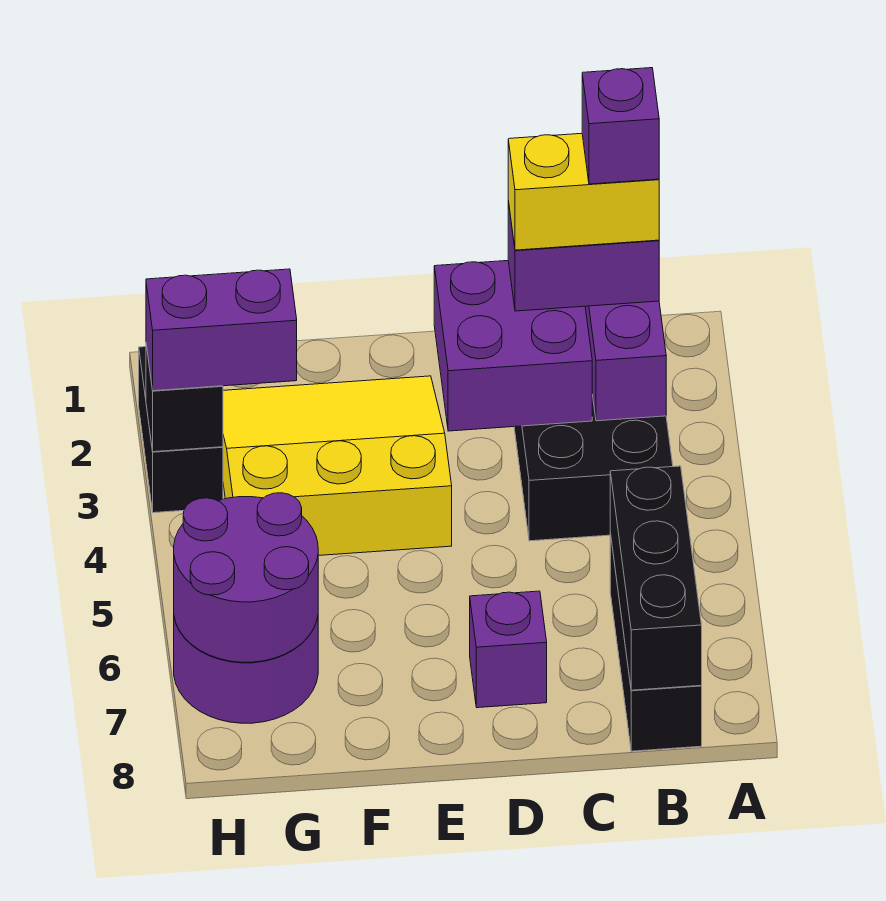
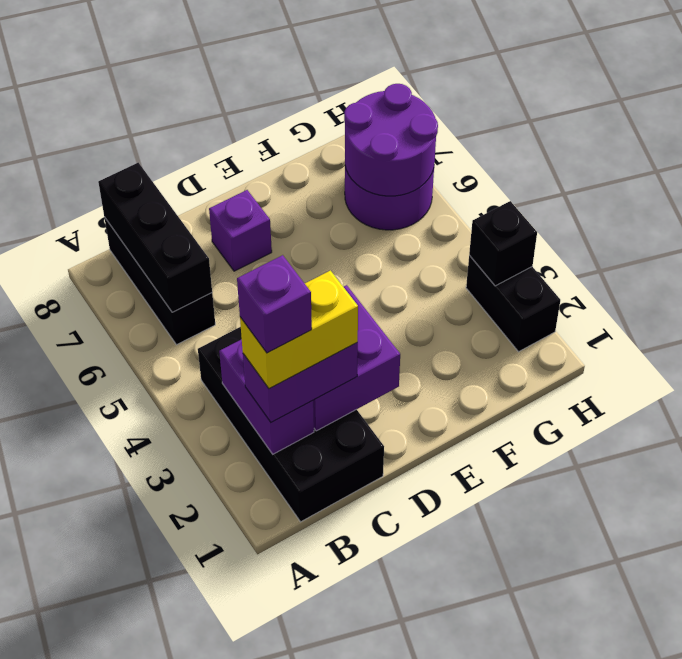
yellow 3x3 slope [223,376,452,556] -> none
purple 1x2 brick [146,269,297,391] -> none

